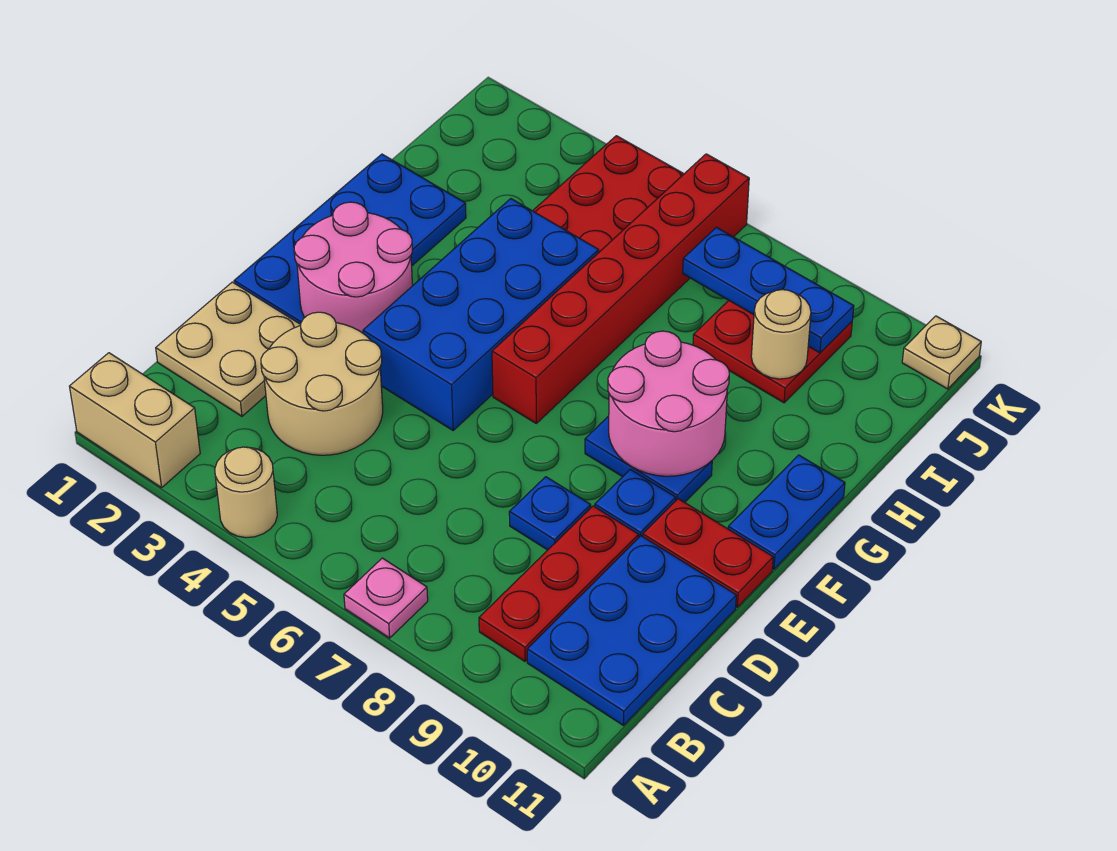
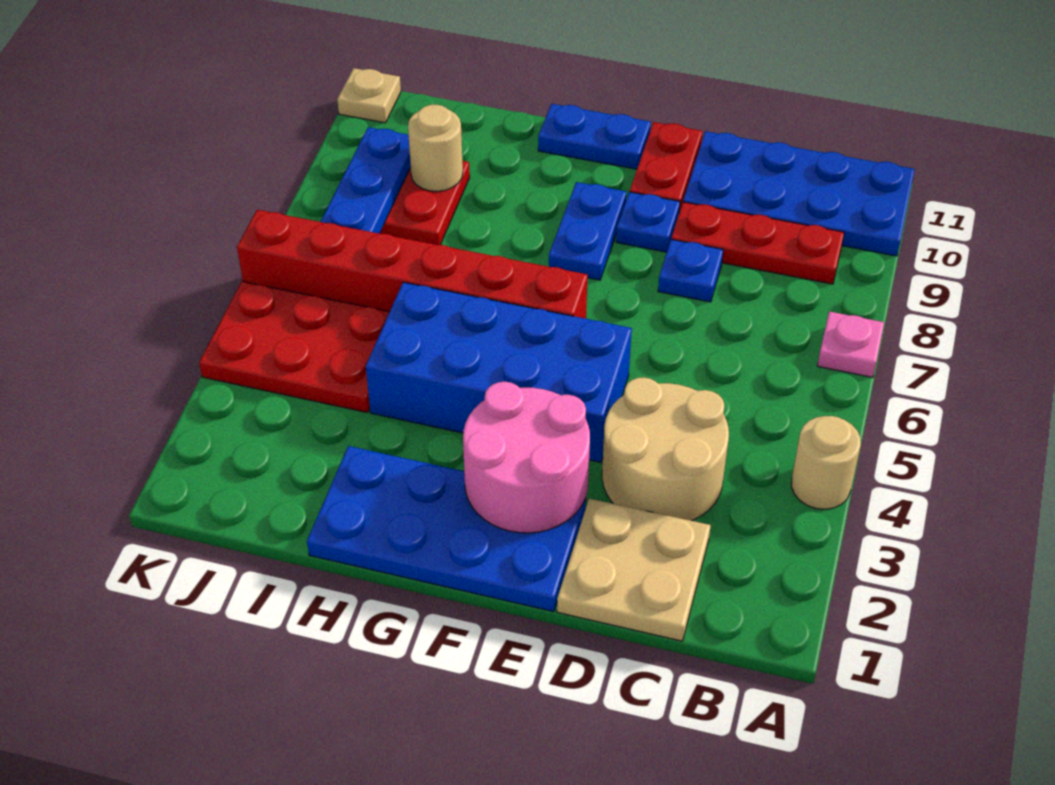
tan 1x2 brick [69,353,200,488] -> none
blue 2x3 plate [527,536,736,725] -> blue 2x4 plate [683,131,915,256]
pink 2x2 round brick [608,331,729,476] -> none

